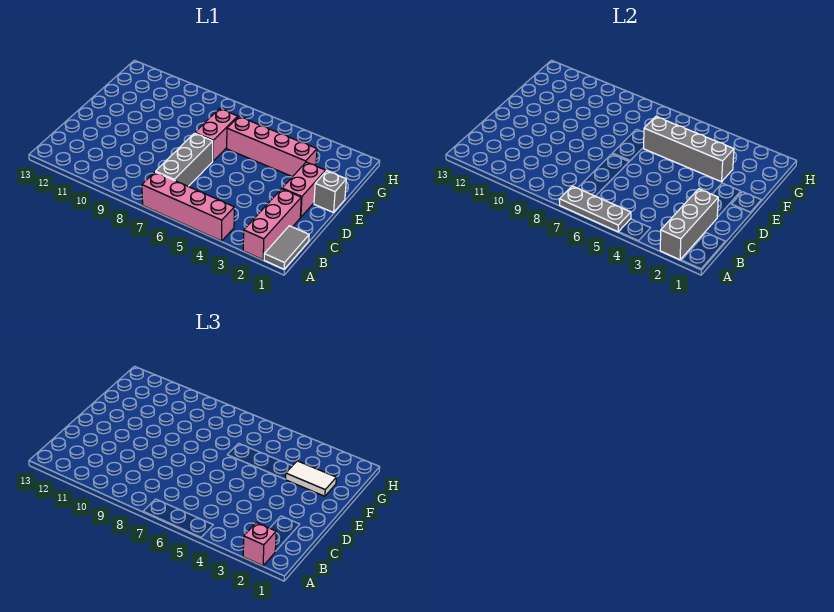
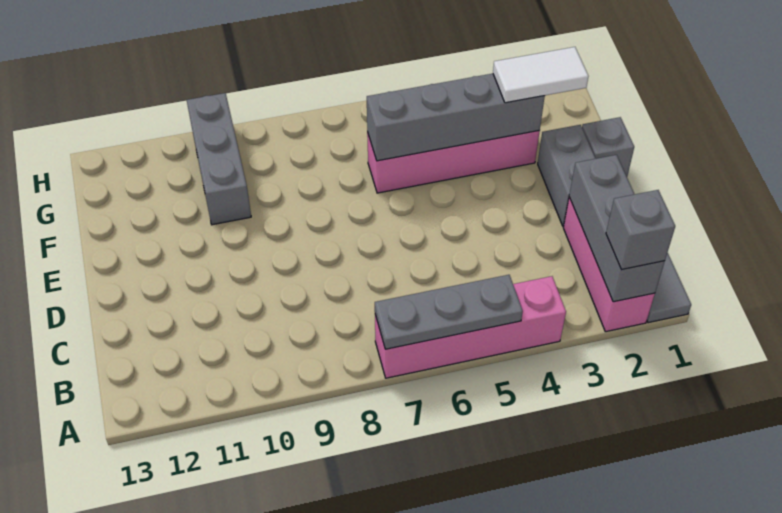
pink 1x1 brick [243,523,276,566] -> grey 1x1 brick [606,190,675,270]
grey 1x3 brick [156,133,213,186] -> grey 1x3 brick moved to [187,93,251,225]
pink 1x2 brick [282,162,326,217] -> grey 1x2 brick [538,125,596,226]
pink 1x2 brick [195,109,238,161] -> none

